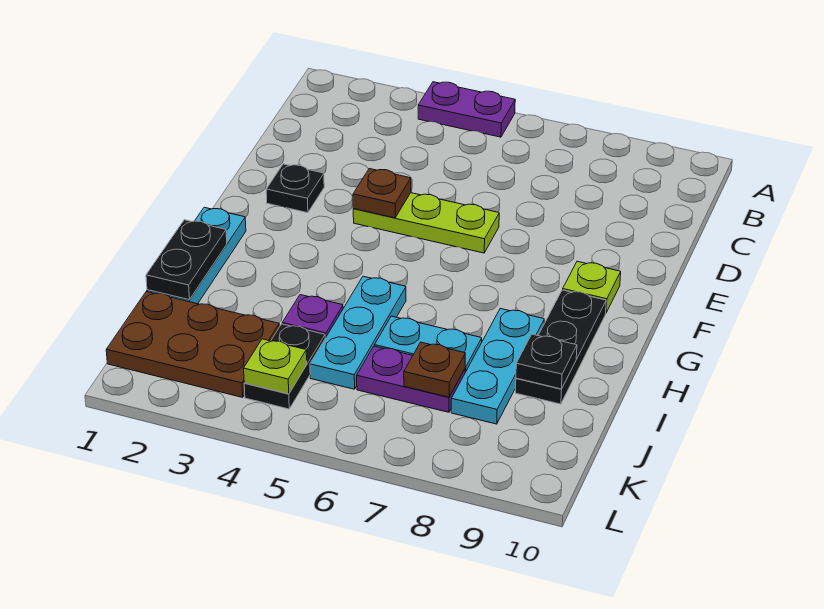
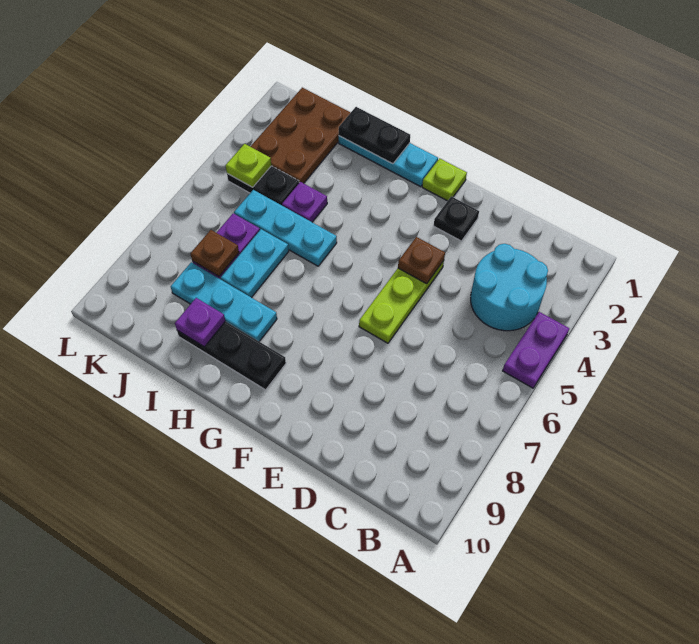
none -> cyan 2x2 round brick [471,244,548,331]
lime 1x1 plate [563,261,621,312] -> lime 1x1 plate moved to [422,158,467,201]
black 1x1 plate [516,334,577,389] -> purple 1x1 plate [175,298,225,347]

